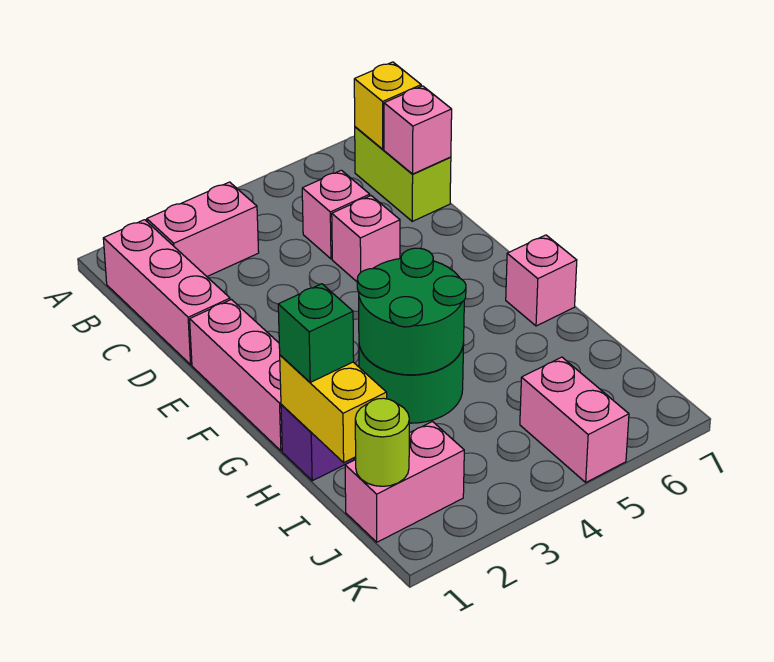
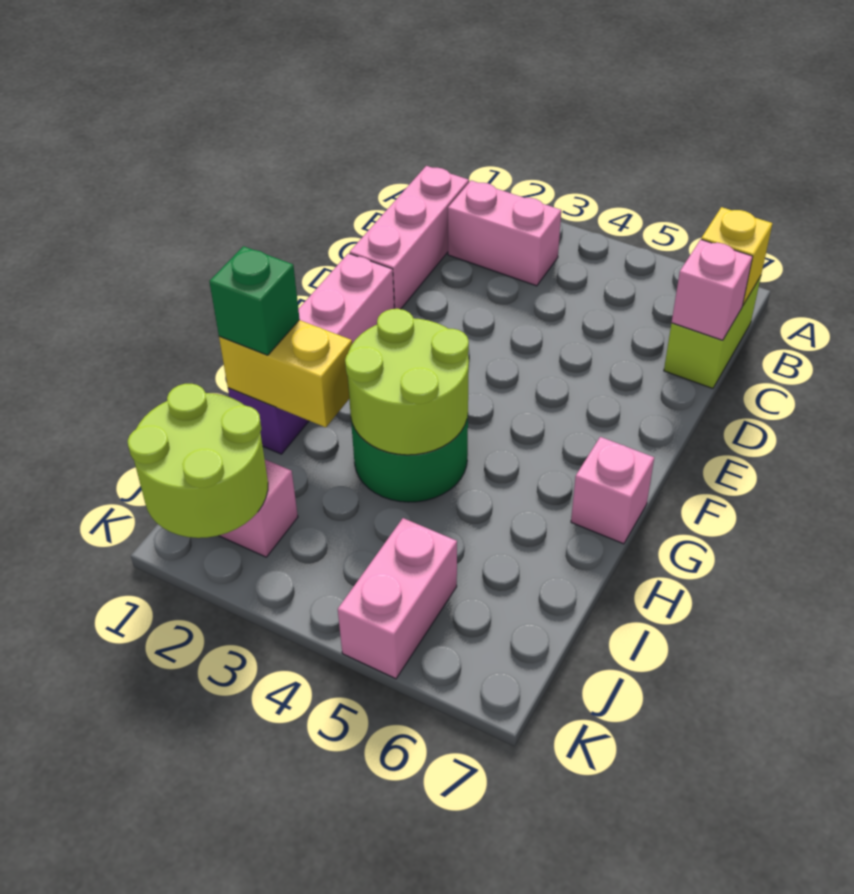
pink 1x1 brick [302,170,370,259] -> none
pink 1x1 brick [332,196,400,282] -> none
green 2x2 round brick [357,248,466,375] -> lime 2x2 round brick [345,309,469,455]
yellow 1x2 brick [280,355,387,462] -> yellow 1x2 brick turned to [219,320,352,427]
lime 1x1 round brick [355,398,409,486] -> lime 2x2 round brick [128,384,268,538]

